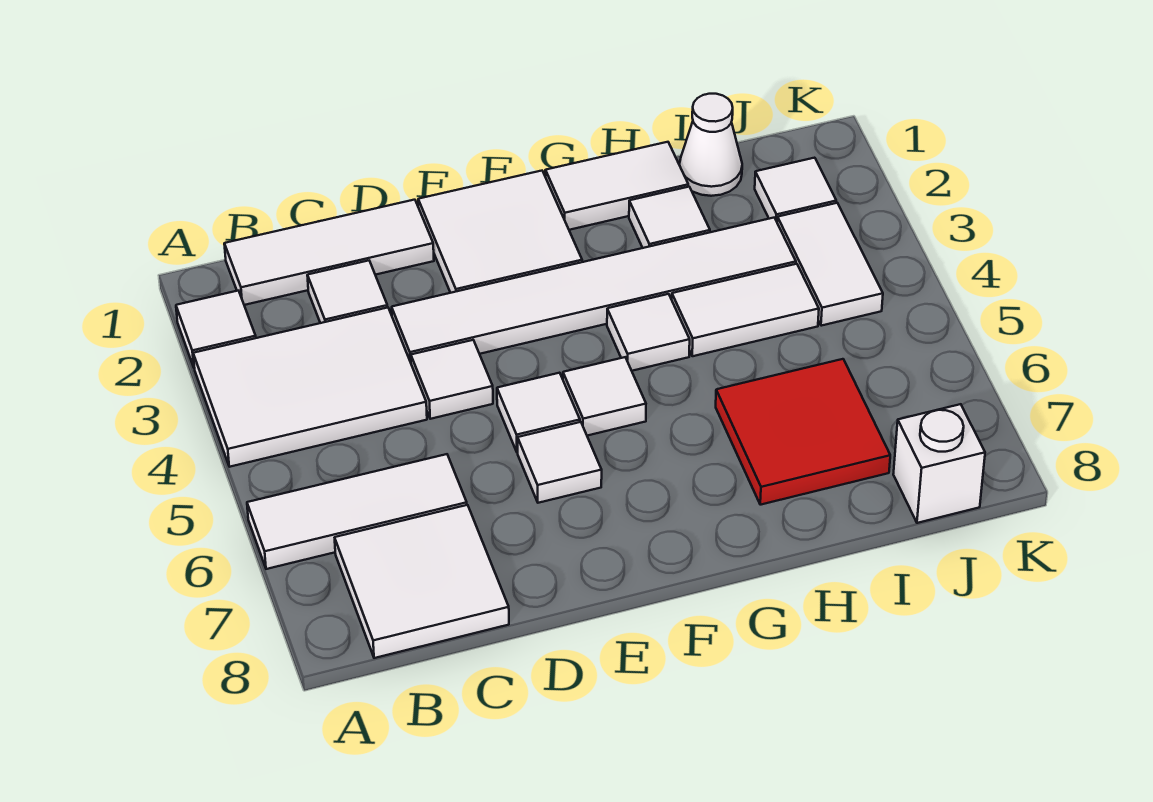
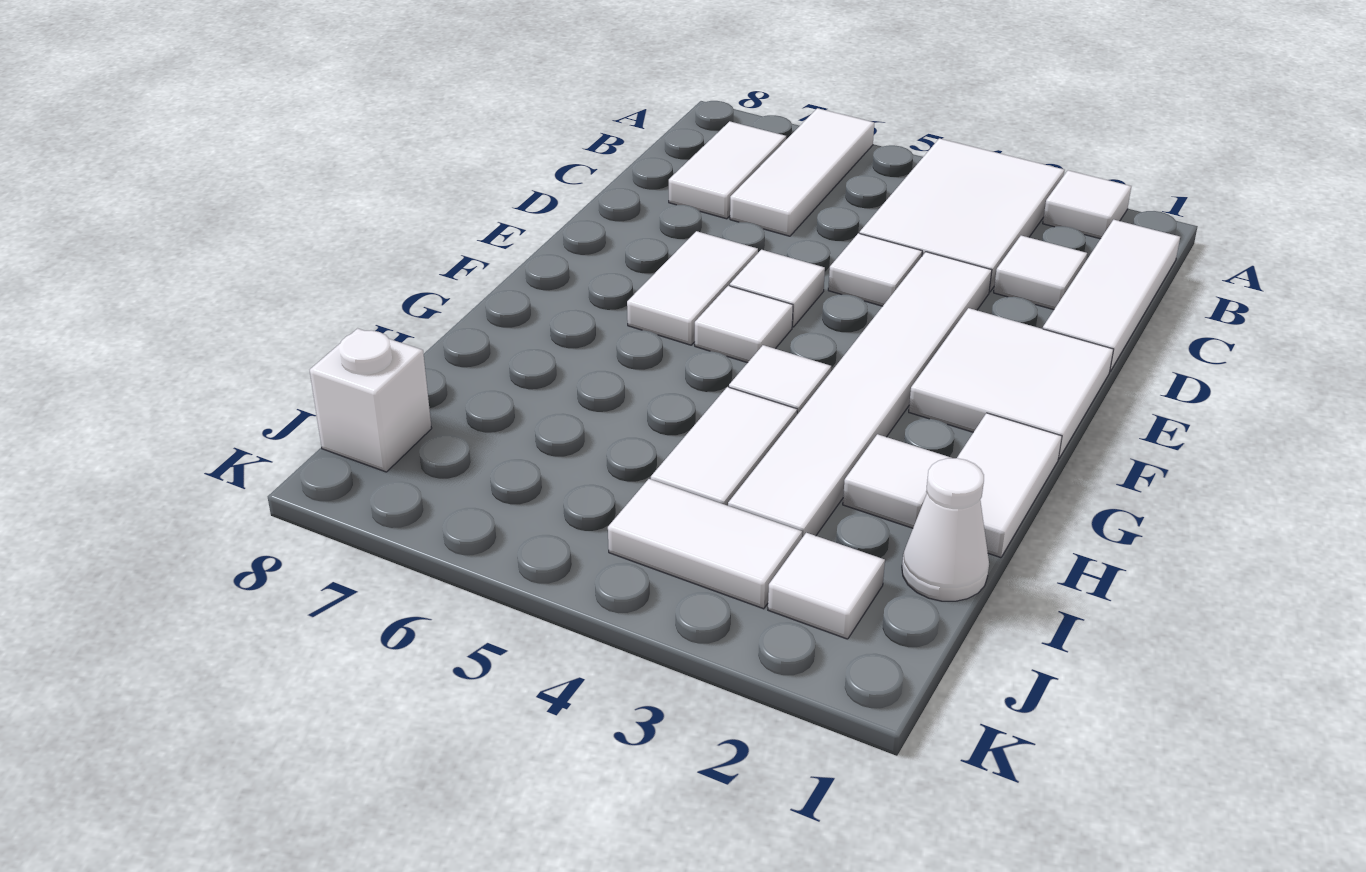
white 2x2 tile [335,505,509,658] -> white 1x2 tile [669,121,786,219]
white 1x1 tile [518,422,602,503] -> white 1x2 tile [627,231,758,345]
red 2x2 tile [716,359,890,505] -> none

